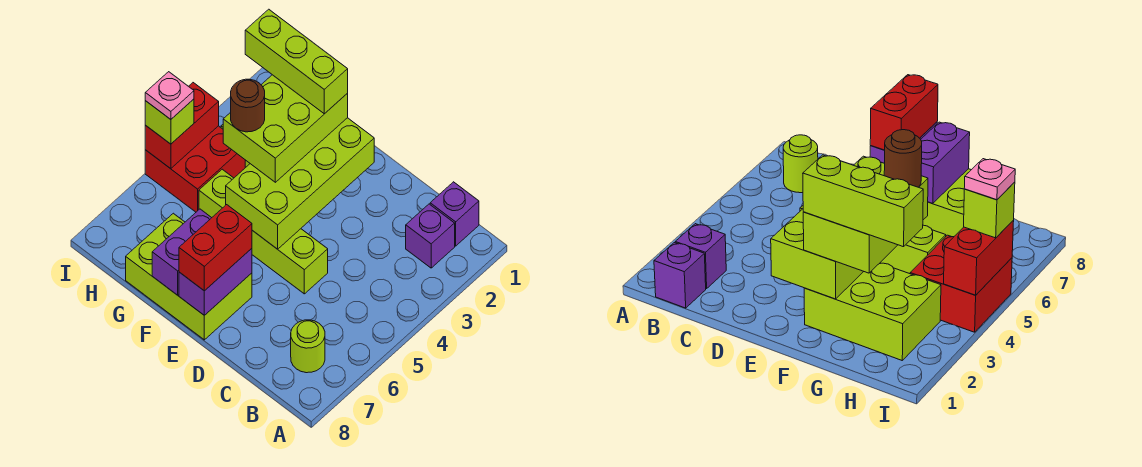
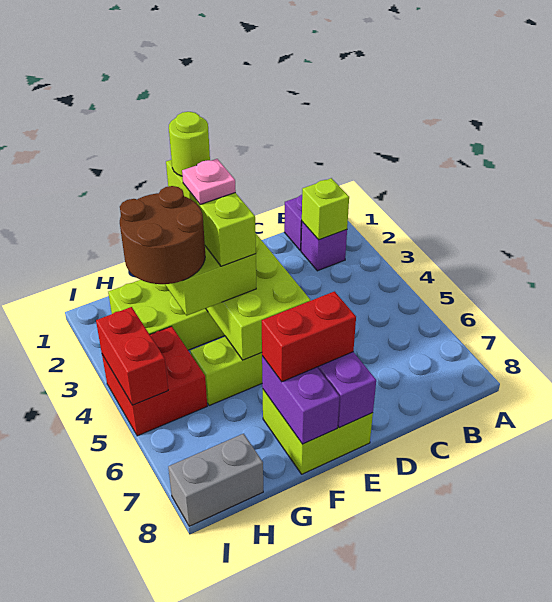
lime 1x1 round brick [291,320,325,373] -> lime 1x1 round brick moved to [169,112,210,176]
lime 2x3 brick [126,213,252,340] -> lime 2x2 brick [263,390,373,474]
red 1x2 brick [179,205,252,291] -> red 1x2 brick turned to [262,291,356,382]
lime 1x3 brick [245,9,348,114] -> lime 1x3 brick turned to [166,160,256,266]
brown 1x1 round brick [231,79,265,132] -> brown 2x2 round brick [120,186,205,284]
none -> grey 1x2 brick [168,434,263,526]
lime 1x1 brick [145,99,194,144] -> lime 1x1 brick moved to [302,178,349,240]
pink 1x1 plate [145,72,194,119] -> pink 1x1 plate moved to [182,159,236,205]

